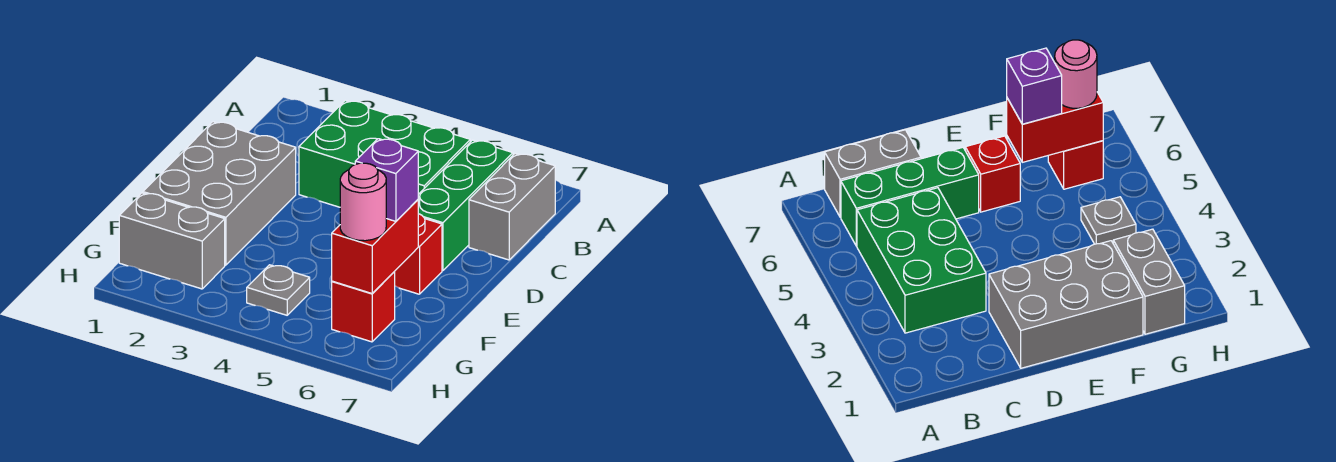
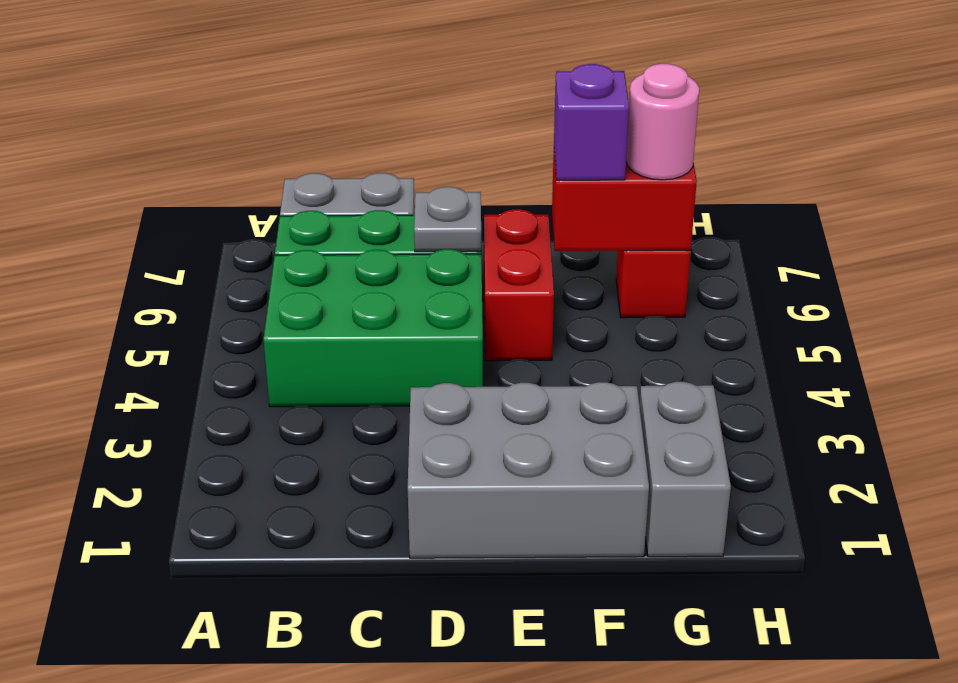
green 2x3 brick [299,101,470,207] -> green 2x3 brick turned to [264,249,483,407]
red 1x1 brick [394,214,442,294] -> red 1x2 brick [484,209,554,361]
grey 1x1 plate [247,265,310,315] -> grey 1x1 plate moved to [414,187,481,252]

